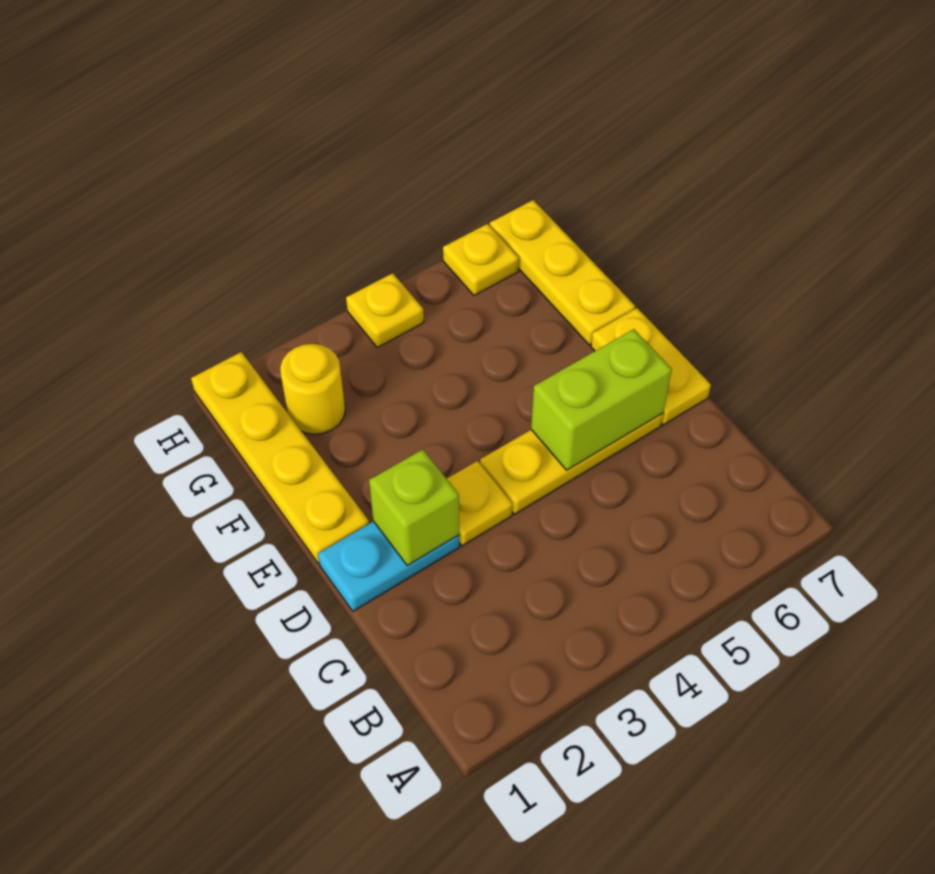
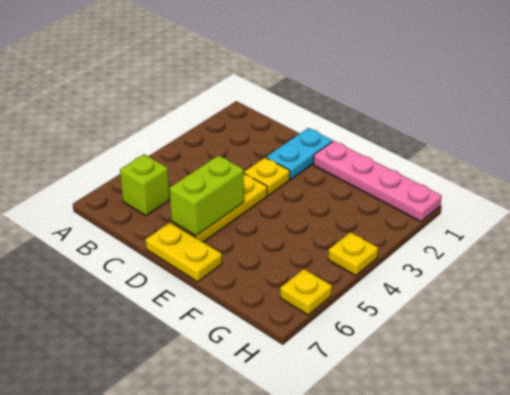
lime 1x1 brick [369,449,459,566] -> lime 1x1 brick moved to [120,154,170,216]
yellow 1x4 plate [191,352,369,563] -> pink 1x4 plate [313,141,442,221]
yellow 1x3 plate [490,200,635,345] -> none
yellow 1x1 round brick [280,344,345,434] -> none

